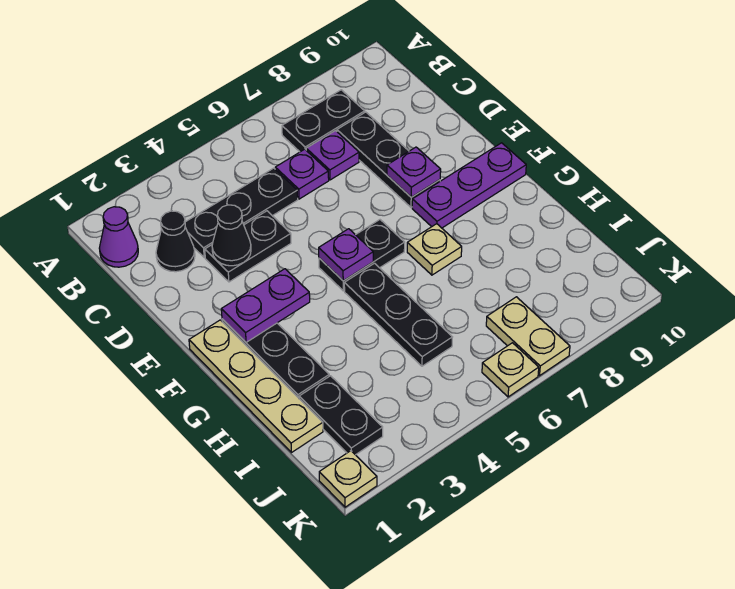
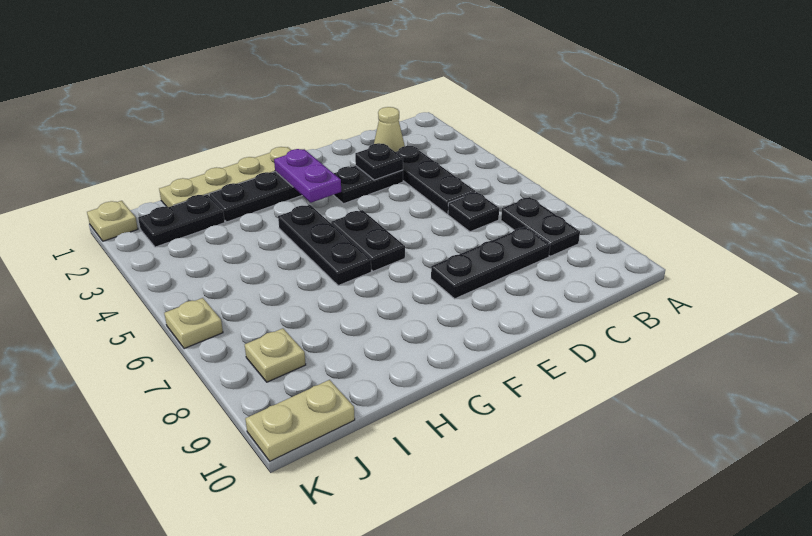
purple 1x1 cone [99,207,138,267] -> none
black 1x1 cone [156,211,195,272] -> tan 1x1 cone [374,107,405,152]
purple 1x1 plate [275,149,329,199] -> black 1x1 plate [448,192,499,232]
purple 1x1 plate [306,131,359,180] -> none
black 1x2 plate [205,211,291,282] -> black 1x2 plate turned to [334,166,403,204]
black 1x1 cone [212,205,251,266] -> black 1x1 plate [355,143,403,180]
purple 1x1 plate [387,147,441,197] -> none
purple 1x1 plate [319,229,373,281] -> none
purple 1x3 plate [412,143,526,228] -> none
black 1x3 plate [344,263,452,366] -> black 1x3 plate turned to [278,205,371,286]
tan 1x1 plate [407,224,462,275] -> tan 1x1 plate moved to [245,328,306,382]
tan 1x2 plate [486,297,570,376] -> tan 1x2 plate moved to [245,380,355,461]

